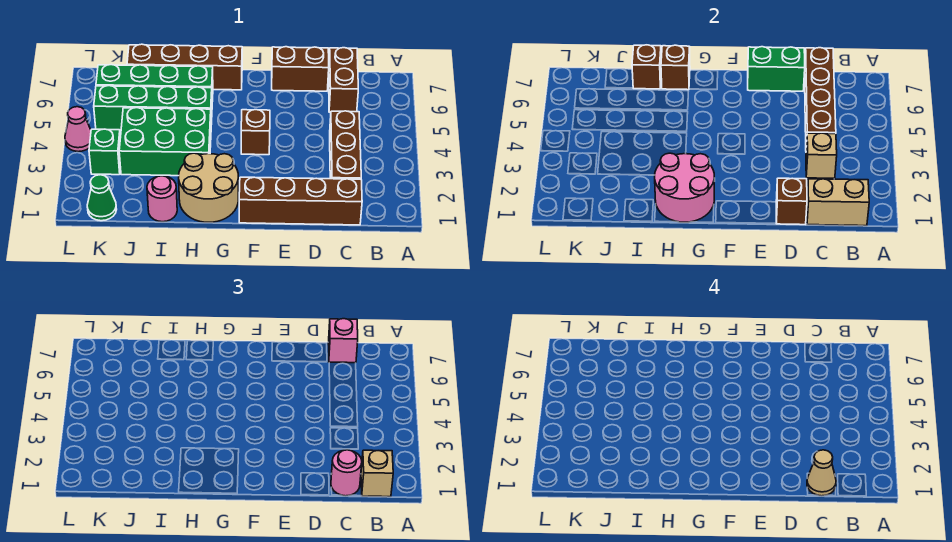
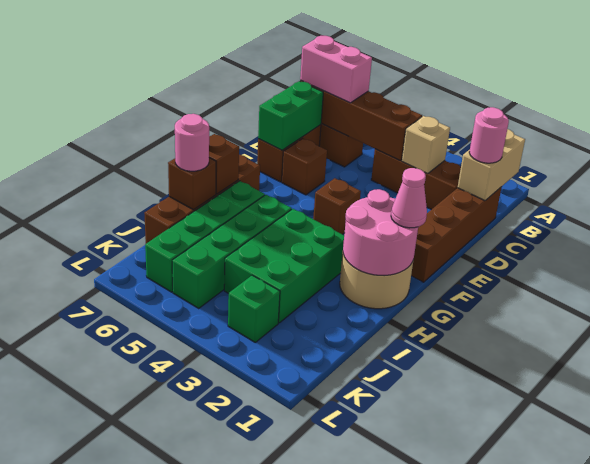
tan 1x1 brick [361,450,393,497] -> none
tan 1x1 cone [807,450,836,496] -> none
pink 1x1 brick [328,319,358,363] -> pink 1x2 brick [300,36,372,103]
brown 1x1 brick [776,178,807,225] -> brown 1x1 brick moved to [282,138,327,195]
pink 1x1 round brick [147,176,177,222] -> pink 1x1 round brick moved to [175,114,209,171]
green 1x1 cone [87,175,117,221] -> none
pink 1x1 cone [65,107,91,152] -> pink 1x1 cone moved to [391,168,427,228]

